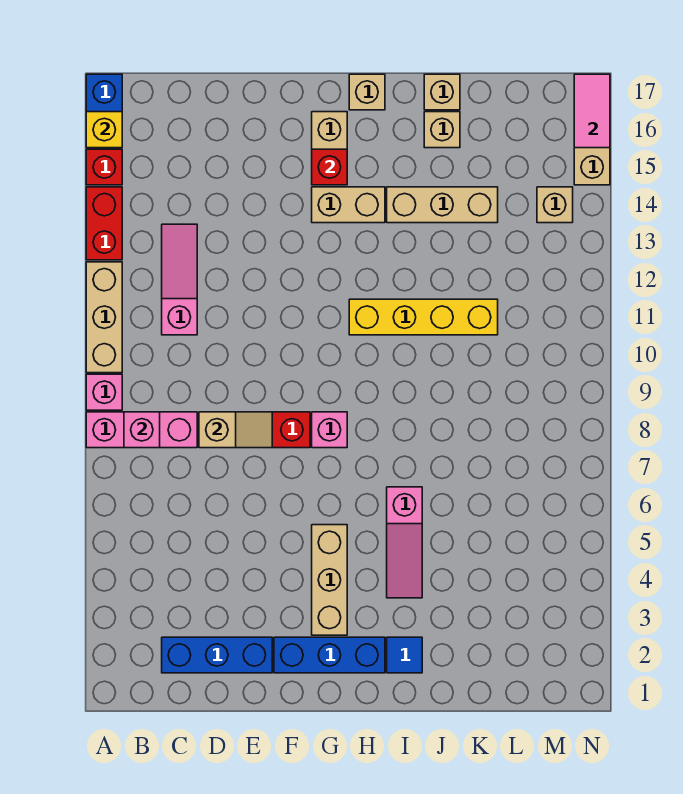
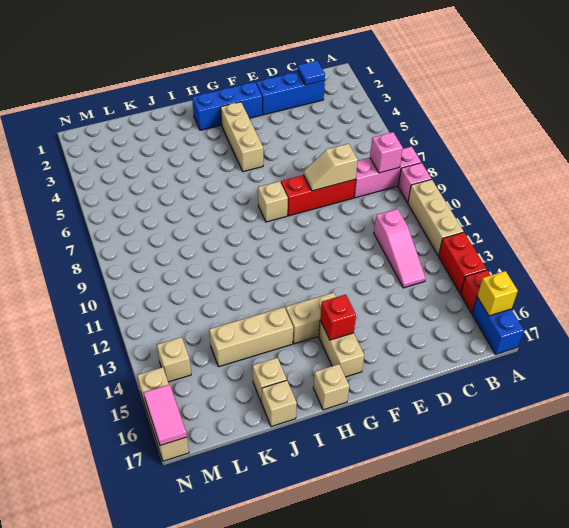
pink 1x1 brick [312,412,347,448] -> tan 1x1 brick [258,181,288,222]
yellow 1x4 brick [349,299,498,335] -> none
blue 1x1 tile [387,637,422,673] -> blue 1x1 tile moved to [298,61,325,85]
pink 1x3 slope [387,487,422,598] -> none

